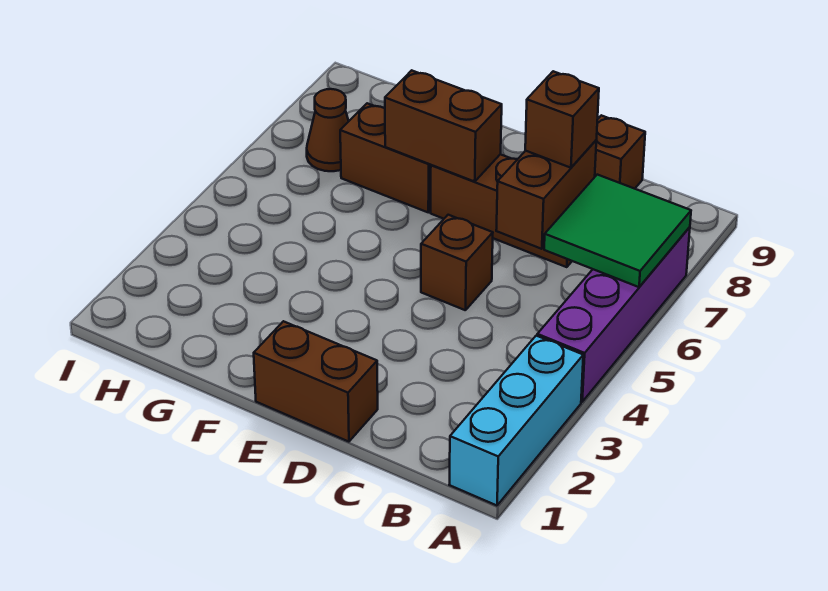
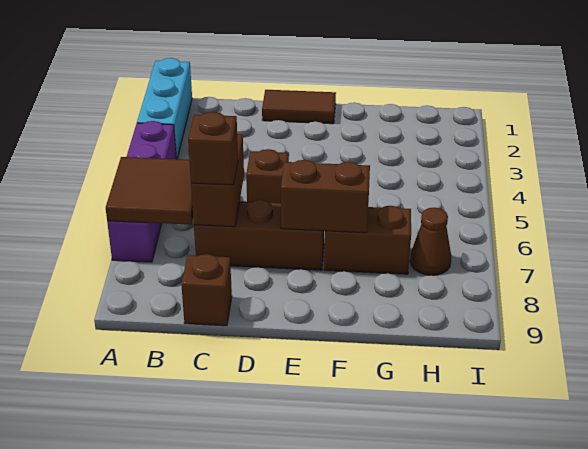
green 2x2 tile [544,175,691,287] -> brown 2x2 tile [106,157,193,225]
brown 1x2 brick [254,321,378,442] -> brown 1x2 tile [262,90,336,124]

